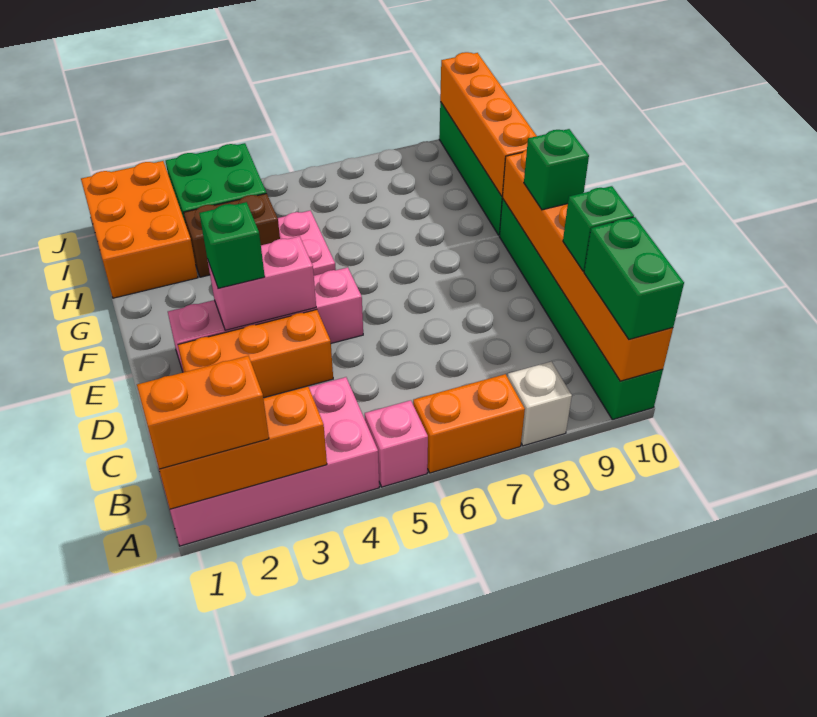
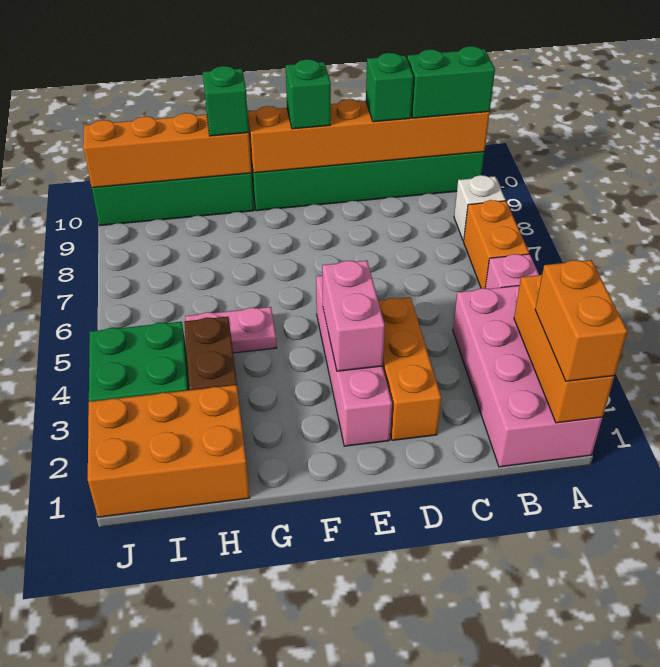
green 1x1 brick [199,202,265,289] -> green 1x1 brick moved to [203,66,249,136]

